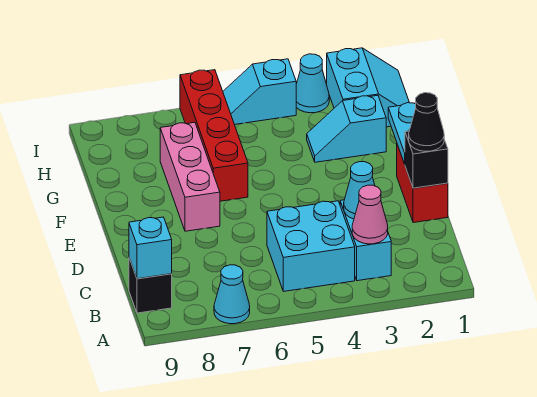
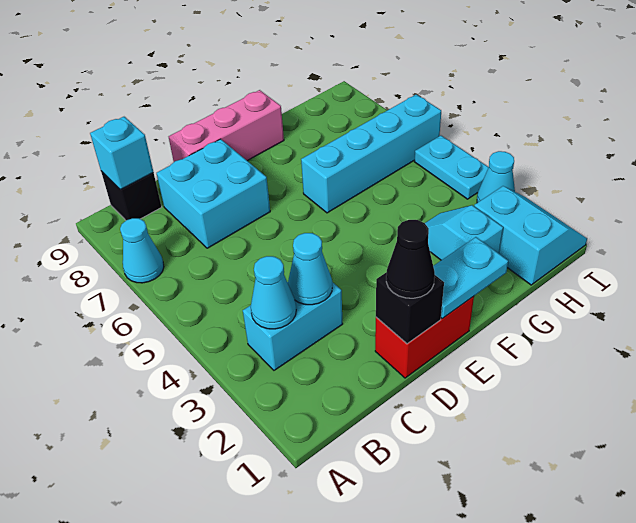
pink 1x1 cone [352,185,388,244] -> cyan 1x1 cone [251,256,296,329]
cyan 2x2 brick [267,201,355,291] -> cyan 2x2 brick moved to [157,139,270,248]
pink 1x3 brick [160,122,220,231] -> pink 1x3 brick moved to [169,90,284,162]
red 1x4 brick [180,70,248,201] -> cyan 1x4 brick [301,94,441,213]
cyan 2x2 slope [327,48,409,127] -> cyan 2x2 slope turned to [474,186,587,285]
cyan 1x2 slope [223,59,296,125] -> cyan 1x2 plate [414,136,489,199]

